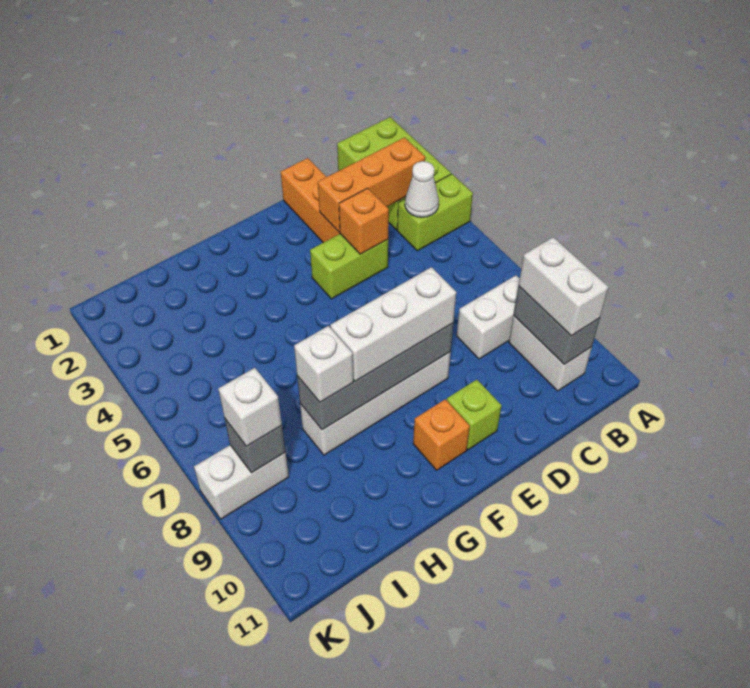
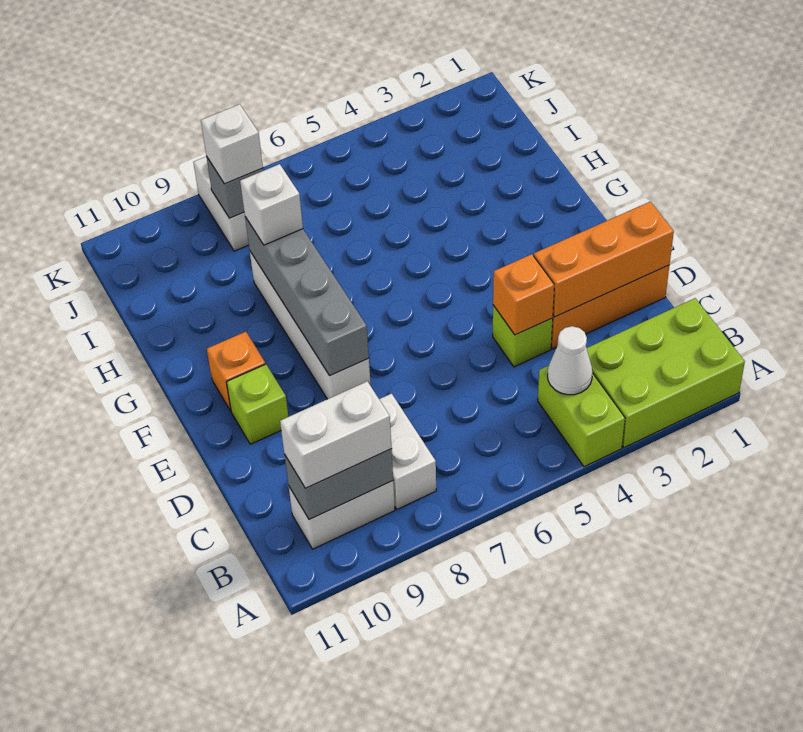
orange 1x3 brick [318,138,425,232] -> orange 1x3 brick turned to [534,202,674,317]
lime 1x2 brick [310,234,388,299] -> lime 1x1 brick [493,305,553,367]
white 1x3 brick [330,267,456,381] -> none

